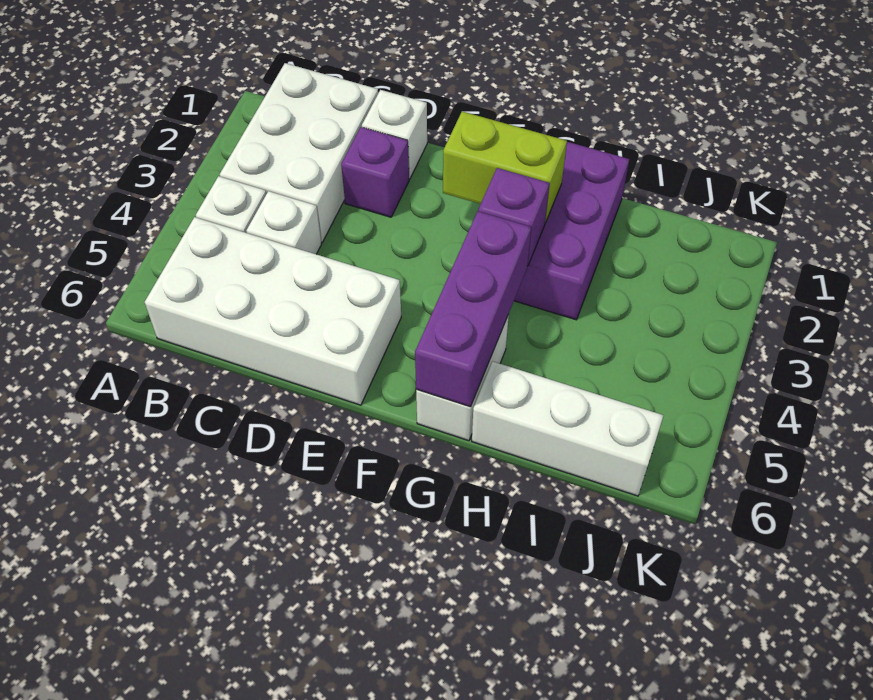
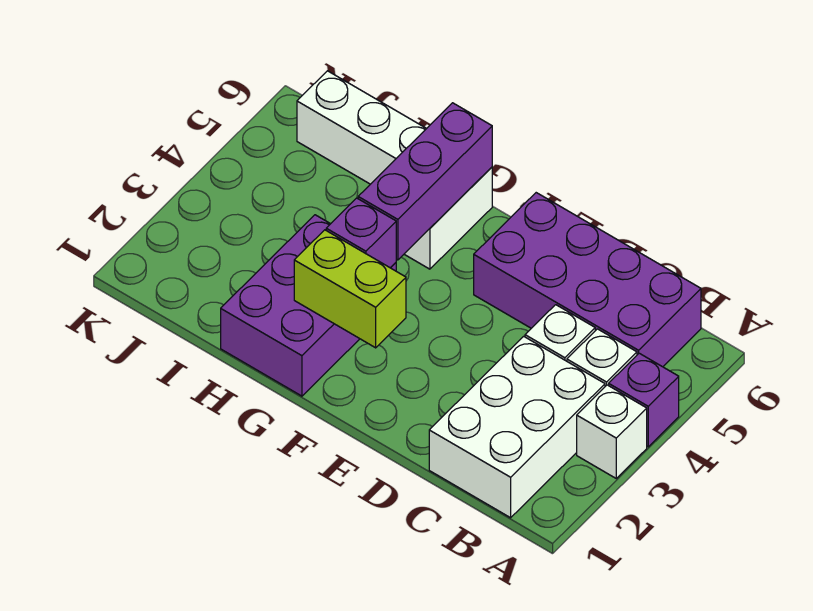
white 2x4 brick [145,217,401,405] -> purple 2x4 brick [474,193,701,367]
white 1x1 brick [362,90,427,179] -> white 1x1 brick moved to [577,385,647,478]
purple 1x1 brick [341,127,409,217] -> purple 1x1 brick moved to [609,353,679,447]

